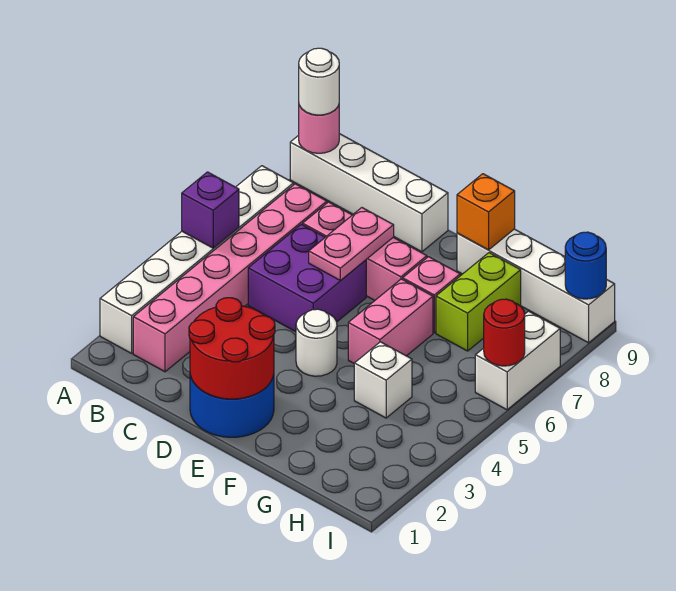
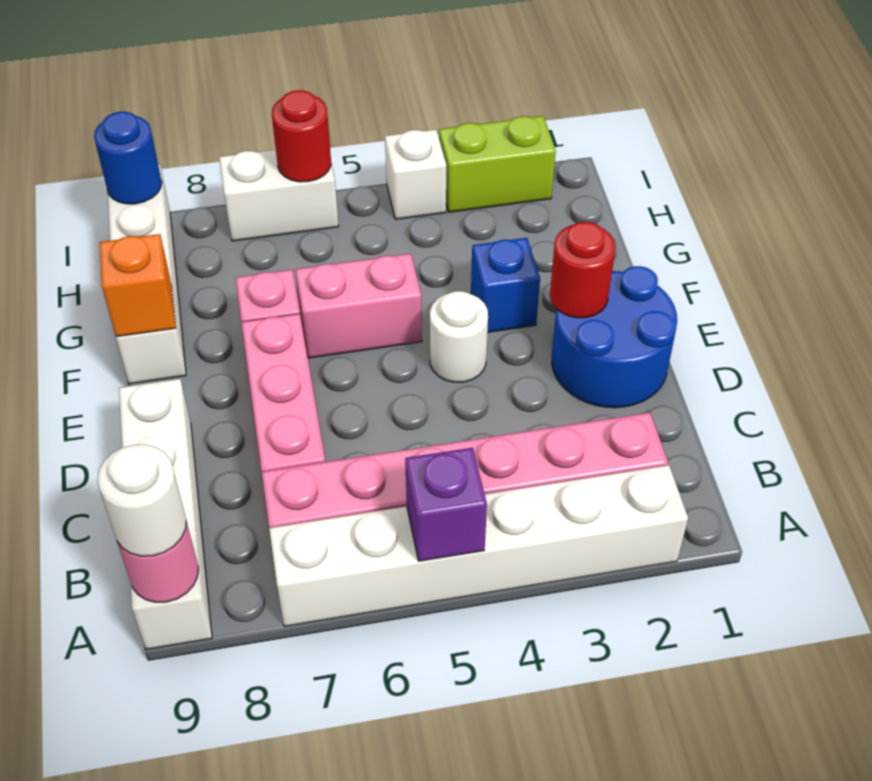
purple 2x2 brick [248,224,366,332] -> none
red 2x2 round brick [189,298,275,399] -> red 1x1 round brick [550,222,616,318]
pink 1x2 plate [309,208,394,281] -> none
none -> blue 1x1 brick [471,238,540,332]
white 1x1 brick [354,342,412,418] -> white 1x1 brick moved to [385,130,446,219]
lime 1x2 brick [436,253,521,351] -> lime 1x2 brick moved to [439,116,556,212]

